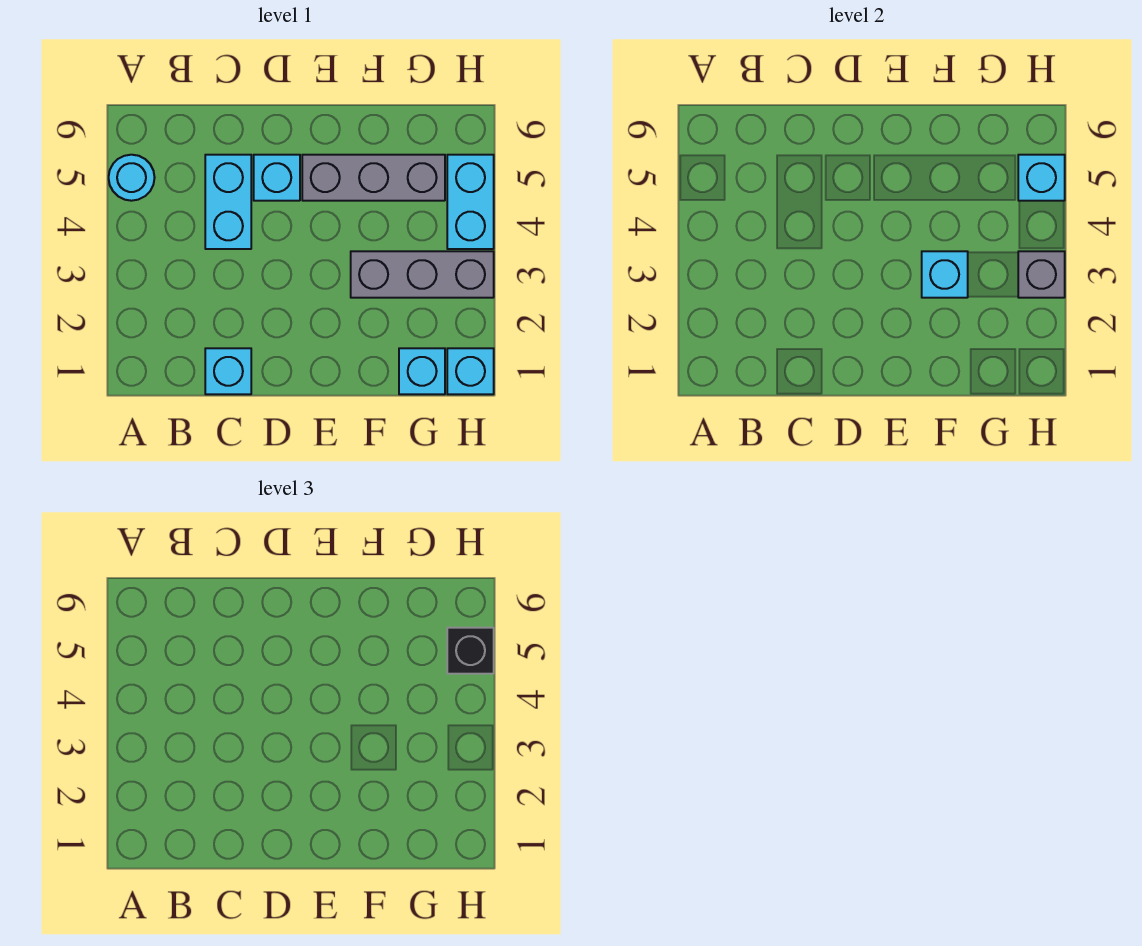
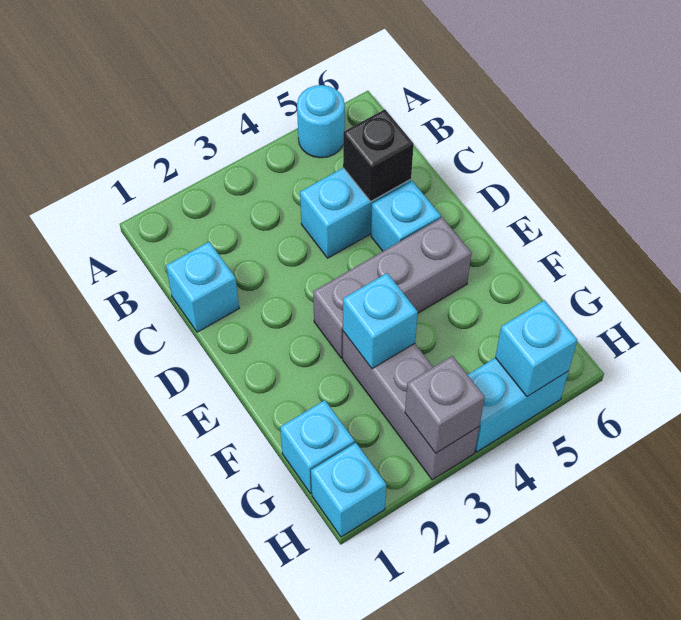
grey 1x3 brick [302,155,445,201] -> grey 1x3 brick turned to [313,217,472,358]
black 1x1 brick [447,628,494,674] -> black 1x1 brick moved to [343,109,414,201]

